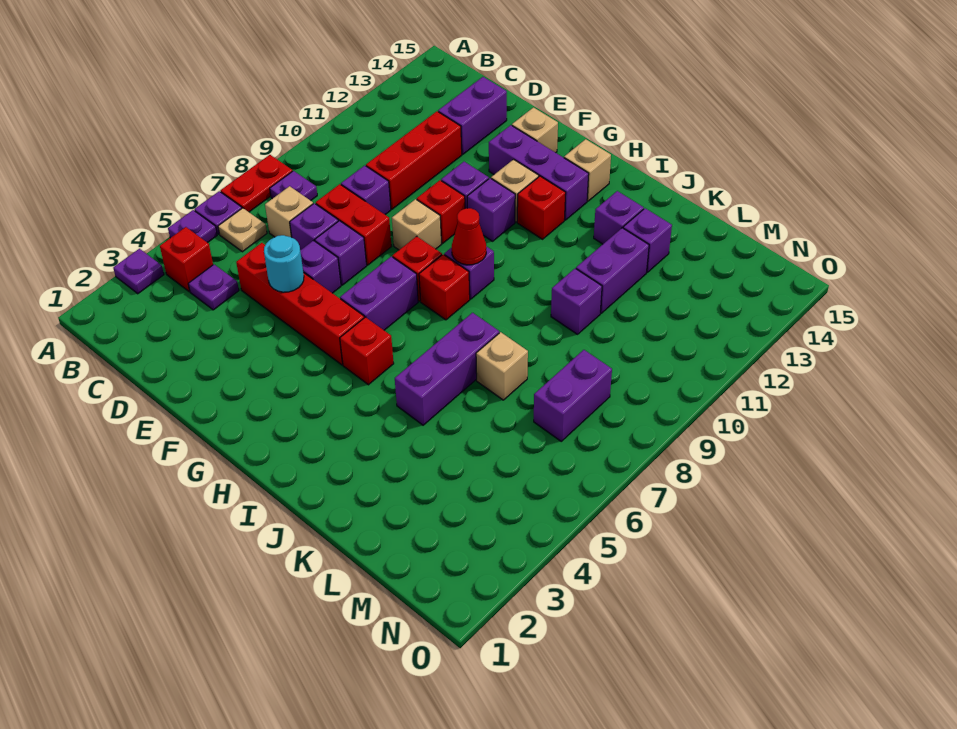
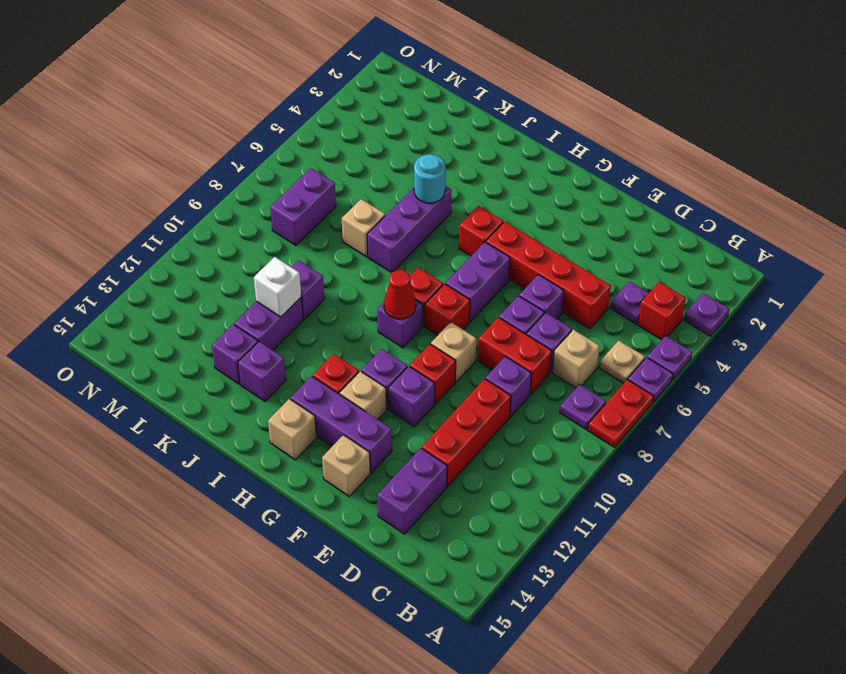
cyan 1x1 round brick [264,235,304,292] -> cyan 1x1 round brick moved to [414,154,445,203]
none -> white 1x1 brick [254,257,301,317]

